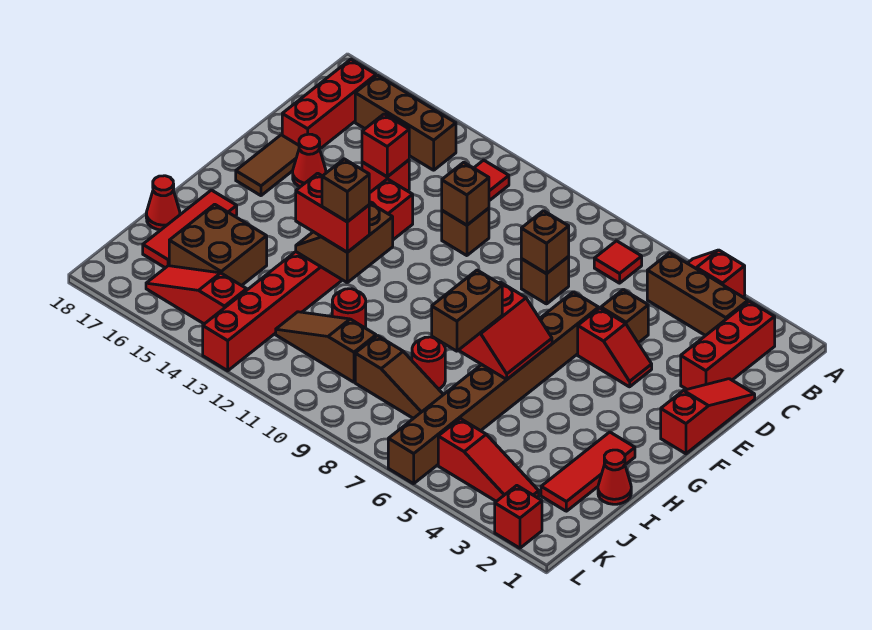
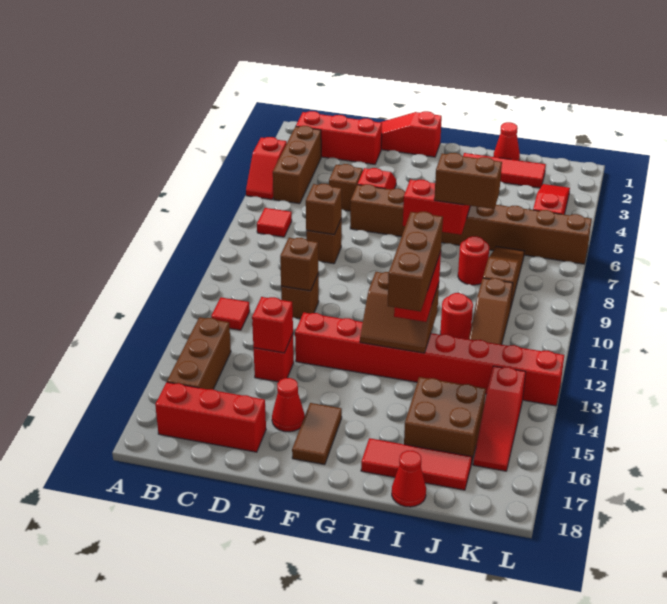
brown 1x2 tile [236,135,299,196] -> brown 1x2 tile turned to [292,403,342,465]
brown 1x1 brick [322,159,369,222] -> brown 1x3 brick [388,212,443,311]
red 1x1 brick [495,486,542,548] -> none

